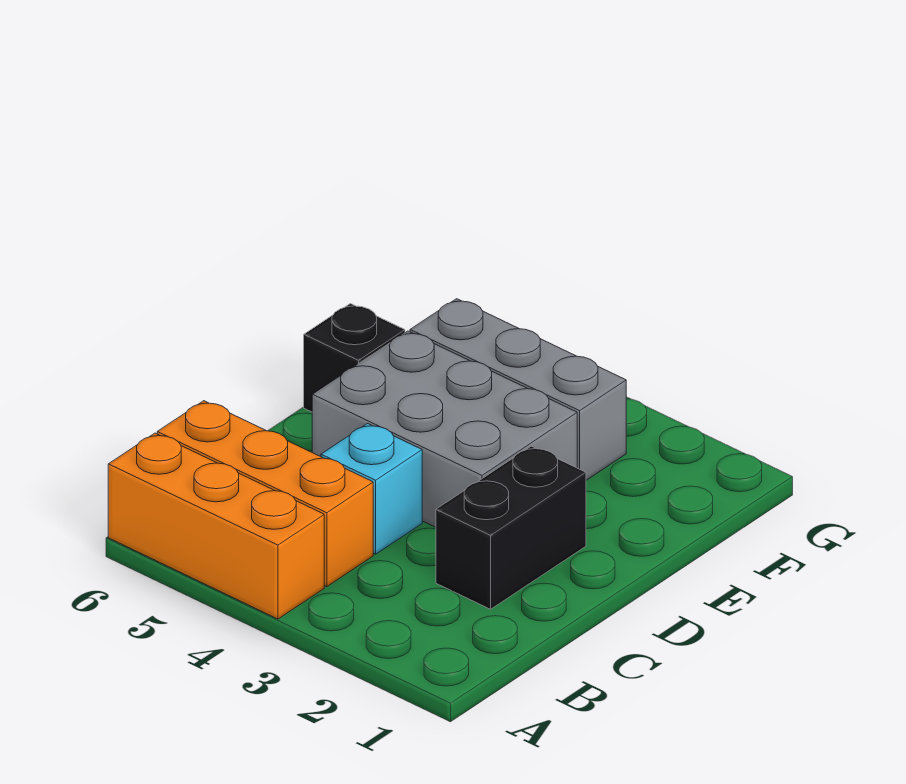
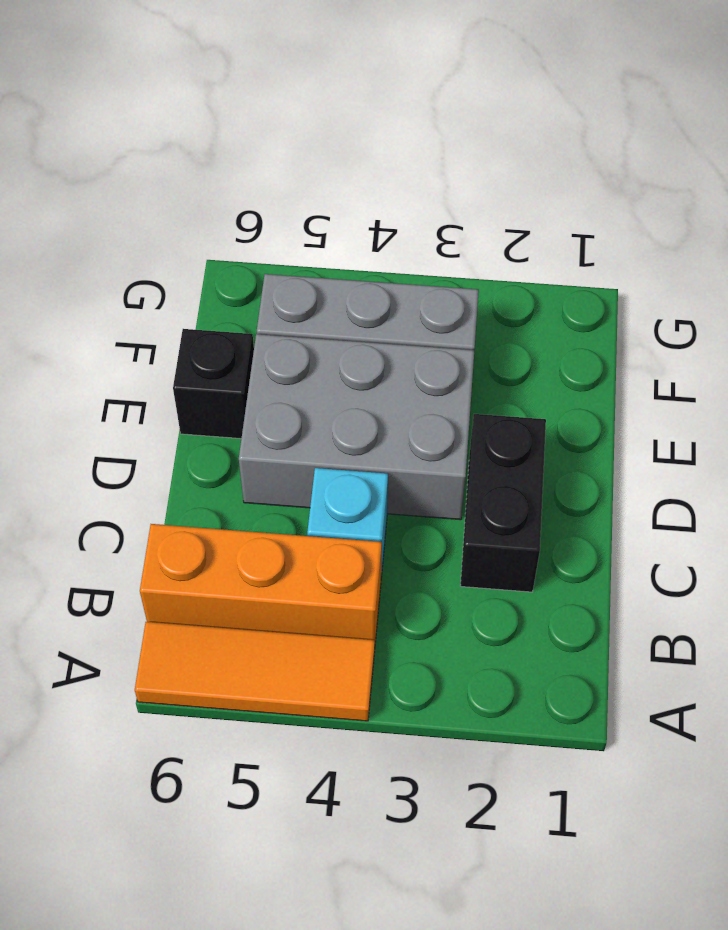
orange 1x3 brick [108,433,324,619] -> orange 1x3 tile [135,622,375,721]

